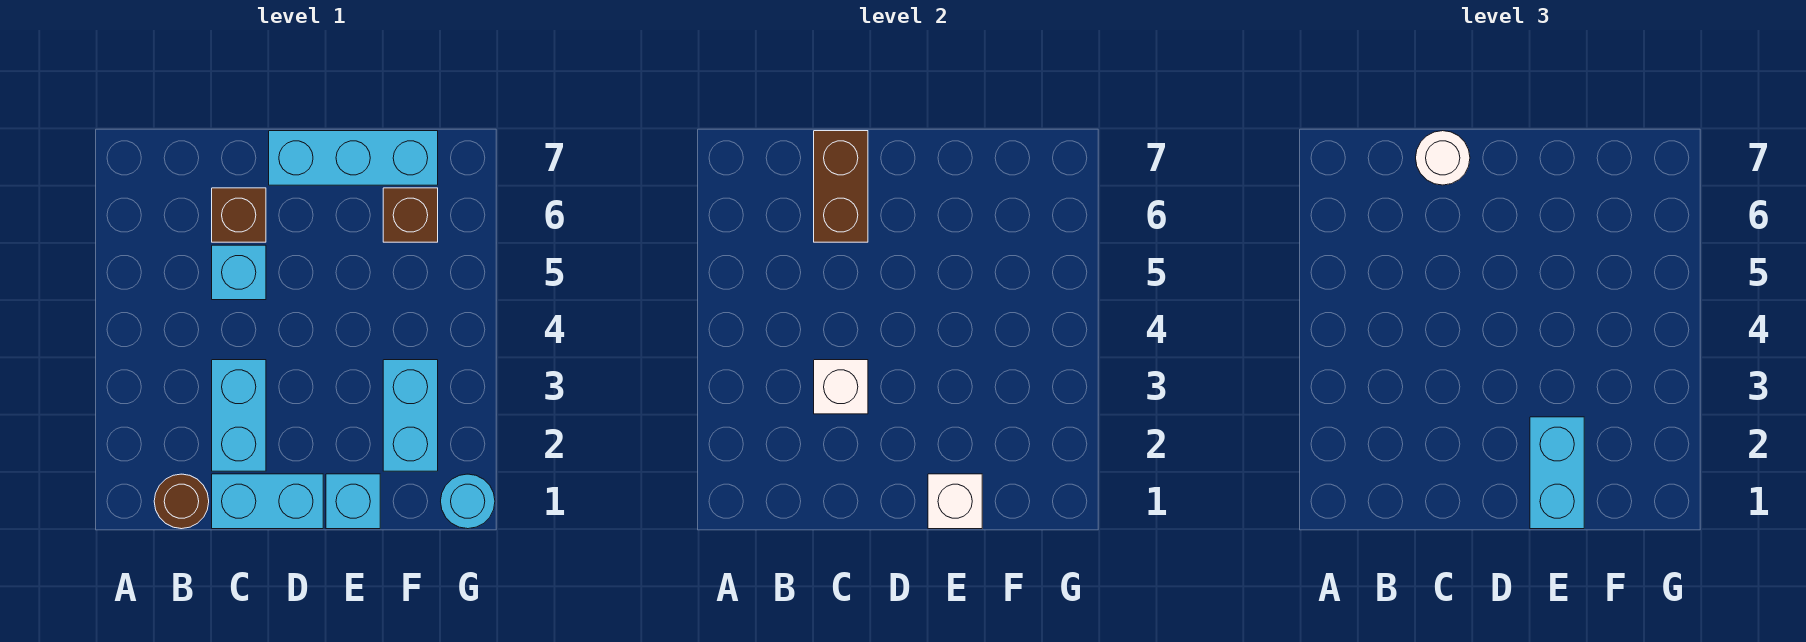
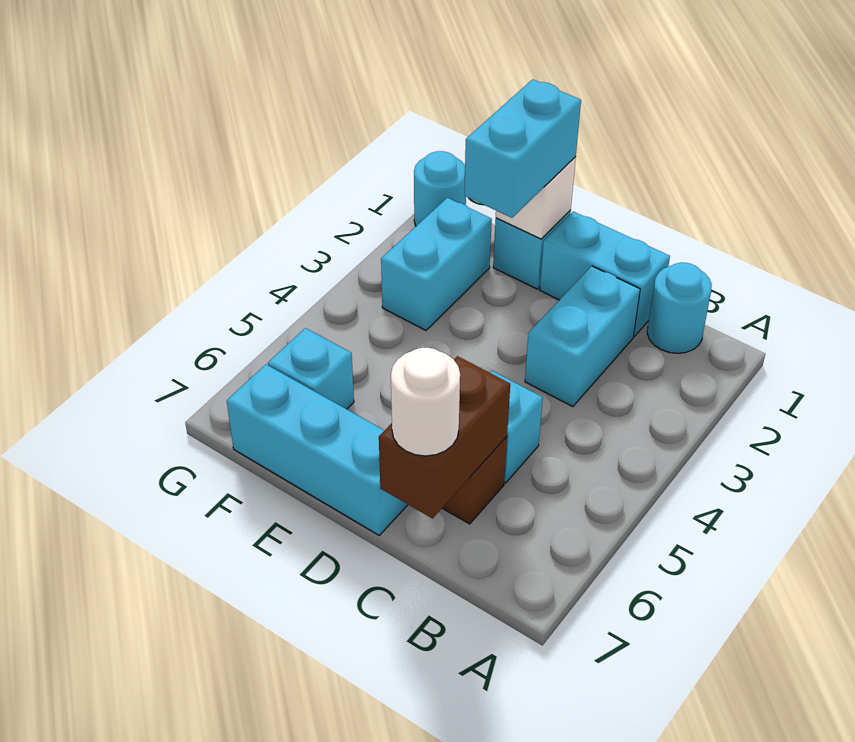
brown 1x1 round brick [154,474,209,529] -> cyan 1x1 round brick [647,263,712,353]
white 1x1 brick [814,360,868,414] -> none
brown 1x1 brick [383,188,438,242] -> cyan 1x1 brick [268,328,354,409]

